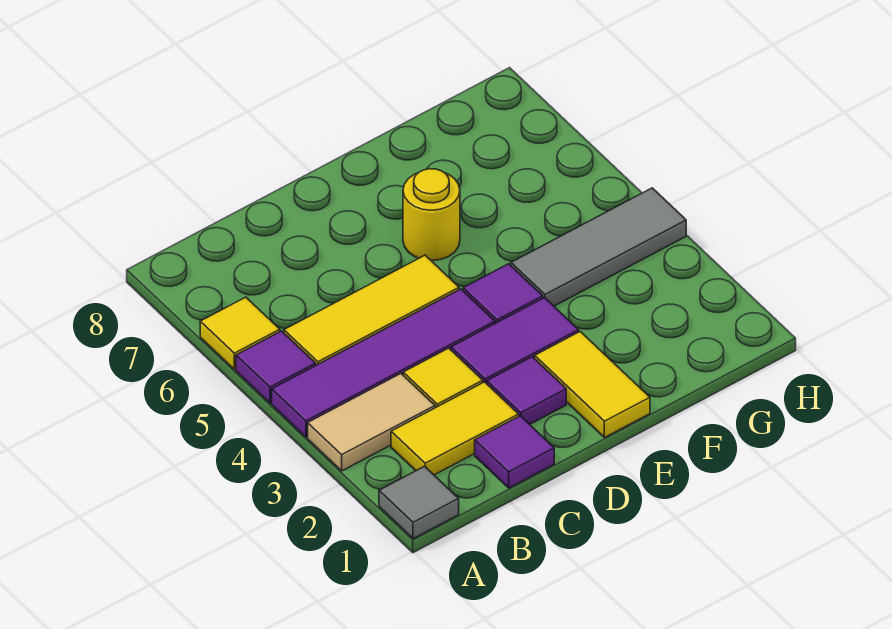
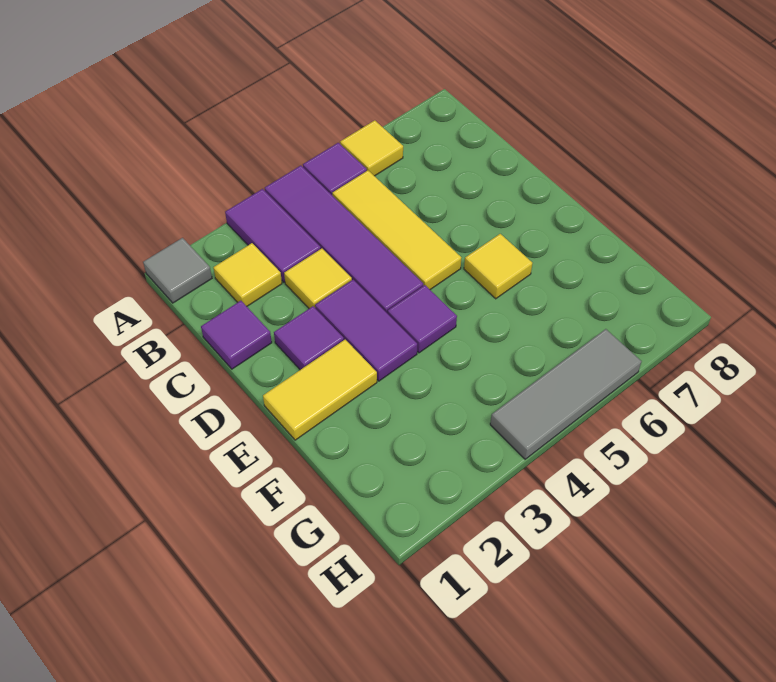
tan 1x2 tile [308,374,435,471] -> purple 1x2 tile [225,189,321,282]
yellow 1x2 tile [391,382,519,475] -> yellow 1x1 tile [213,243,282,306]
yellow 1x1 round brick [403,169,460,261] -> yellow 1x1 tile [464,234,532,299]
grey 1x3 tile [511,188,686,306] -> grey 1x3 tile turned to [490,329,642,459]

